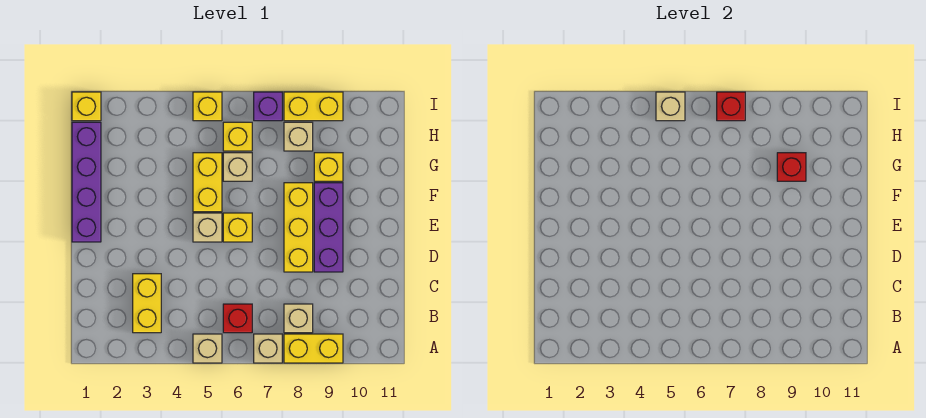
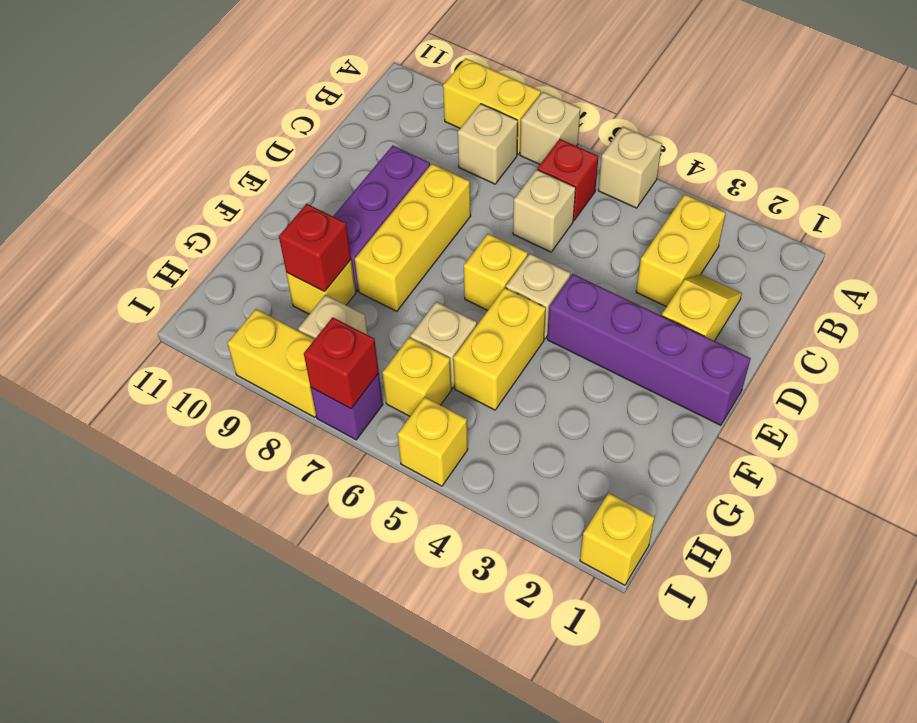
none -> yellow 1x2 slope [662,274,742,341]
purple 1x4 brick [72,122,101,242] -> purple 1x4 brick turned to [547,274,751,425]
tan 1x1 brick [656,92,685,121] -> tan 1x1 brick moved to [513,170,576,252]

